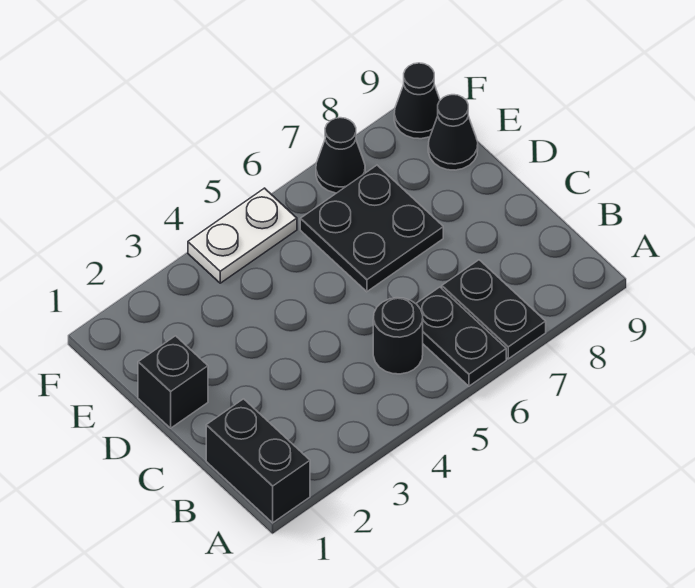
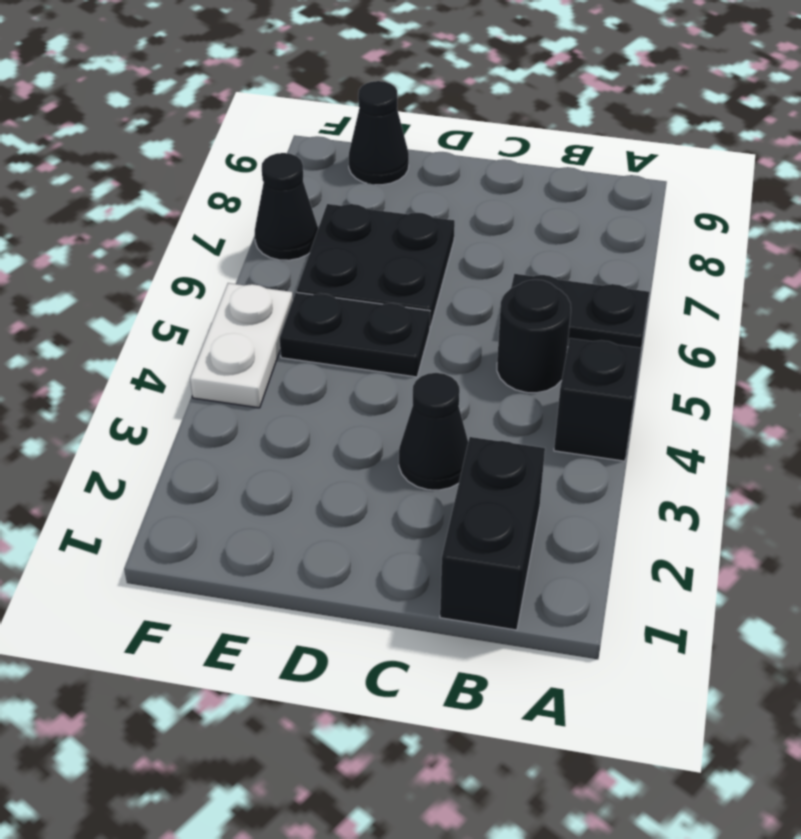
black 1x2 brick [206,399,310,523] -> black 1x2 brick turned to [440,437,545,630]
black 1x2 plate [442,260,546,359] -> black 1x2 plate moved to [280,292,430,377]
black 1x1 brick [138,336,208,428] -> black 1x1 brick moved to [554,338,642,461]
black 1x1 cone [394,63,440,139] -> black 1x1 cone moved to [399,373,468,490]

